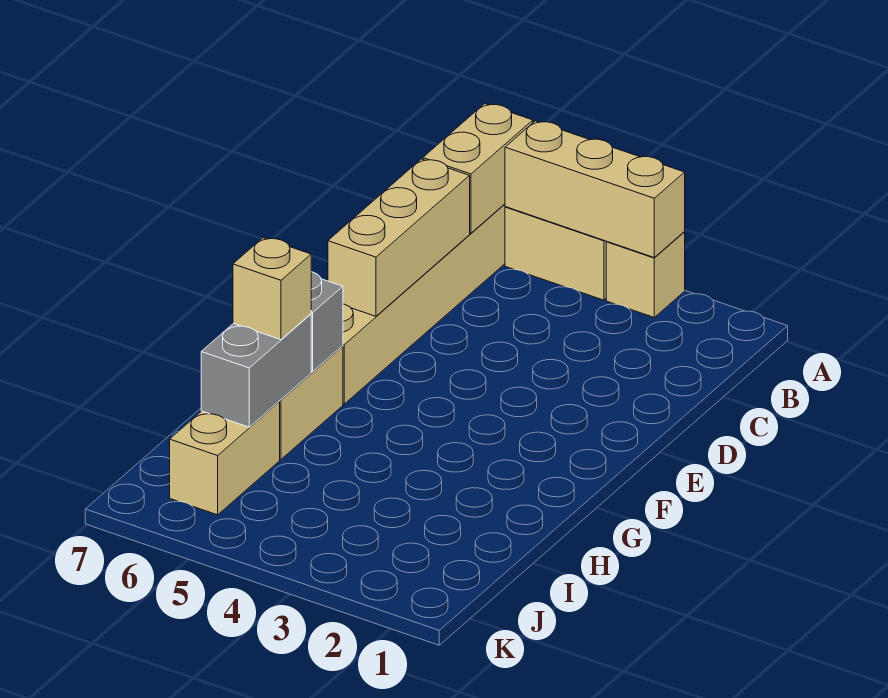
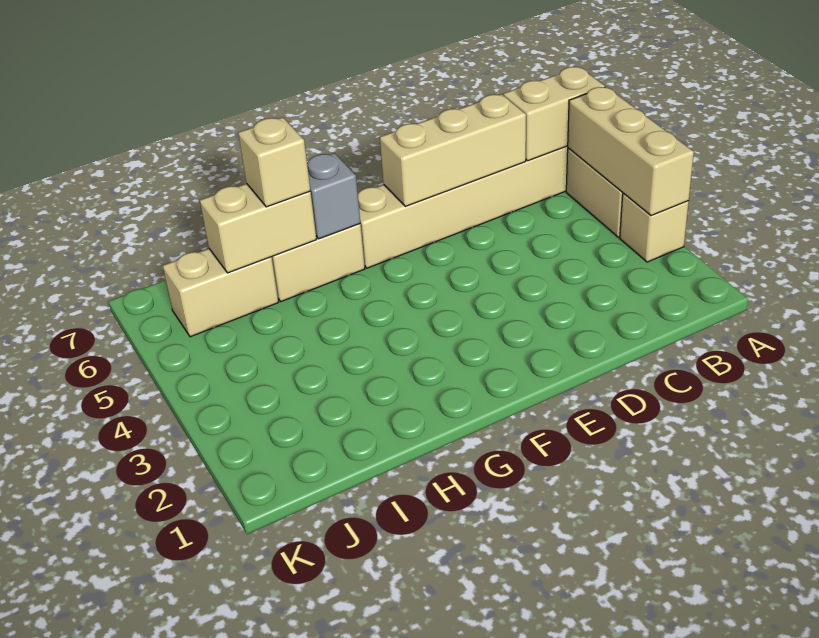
grey 1x2 brick [201,314,311,427] -> tan 1x2 brick [200,184,316,273]

